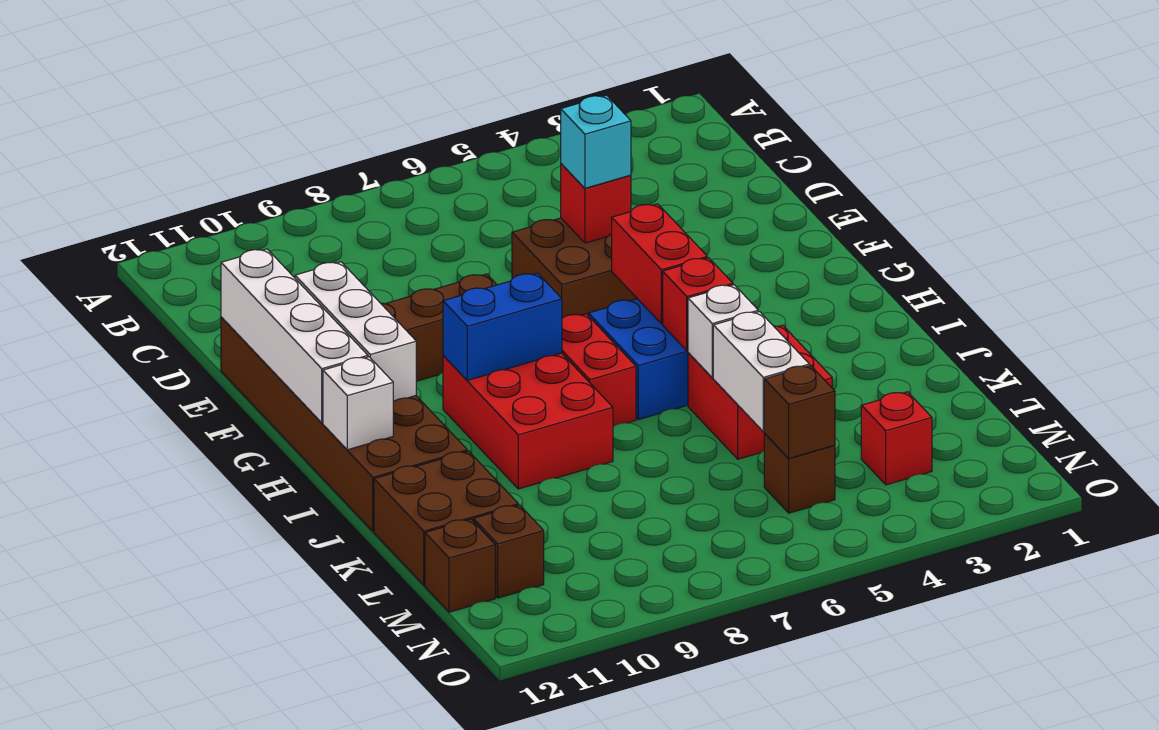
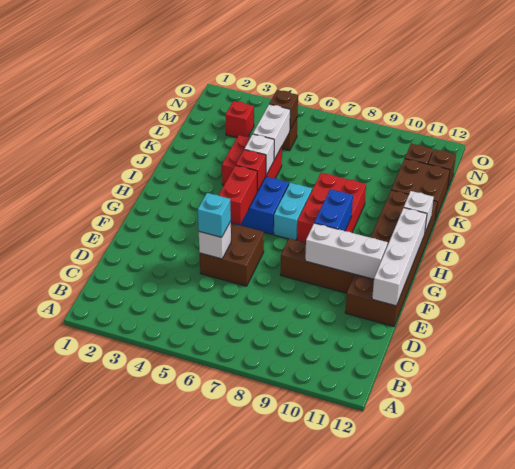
red 1x1 brick [561,164,631,243] -> white 1x1 brick [199,222,231,259]
white 1x3 brick [295,262,416,402] -> white 1x3 brick turned to [305,223,388,279]
red 1x2 brick [562,314,636,426] -> cyan 1x2 brick [274,183,312,240]
blue 1x2 brick [443,273,562,380] -> blue 1x2 brick turned to [314,189,353,231]

